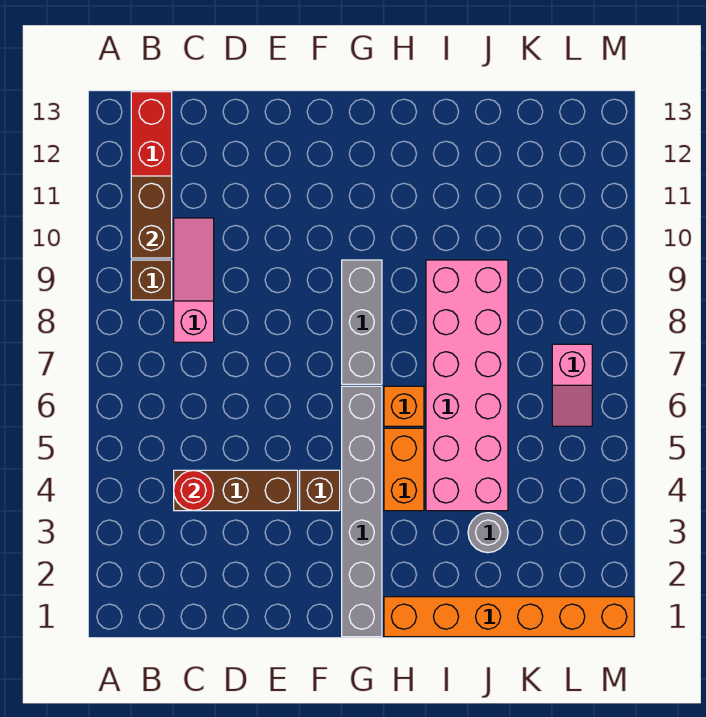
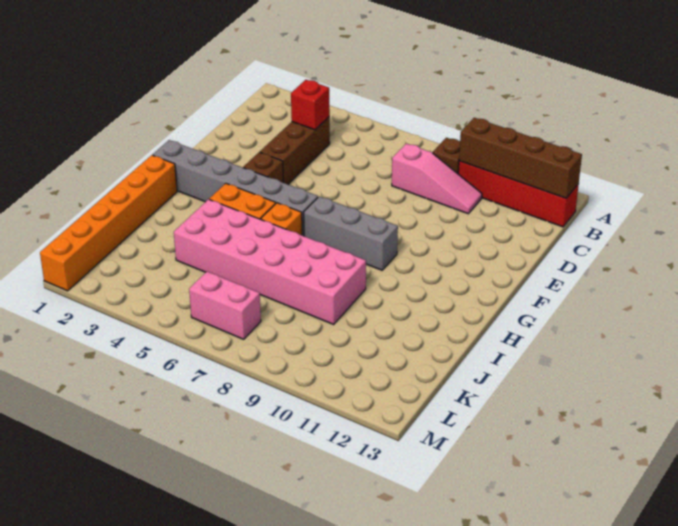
brown 1x2 brick [131,176,172,258] -> brown 1x4 brick [459,118,582,198]
red 1x1 round brick [174,470,214,511] -> red 1x1 brick [291,80,330,130]
grey 1x1 round brick [468,513,508,553] -> none
pink 1x2 slope [552,344,592,426] -> pink 1x2 brick [189,272,261,339]

